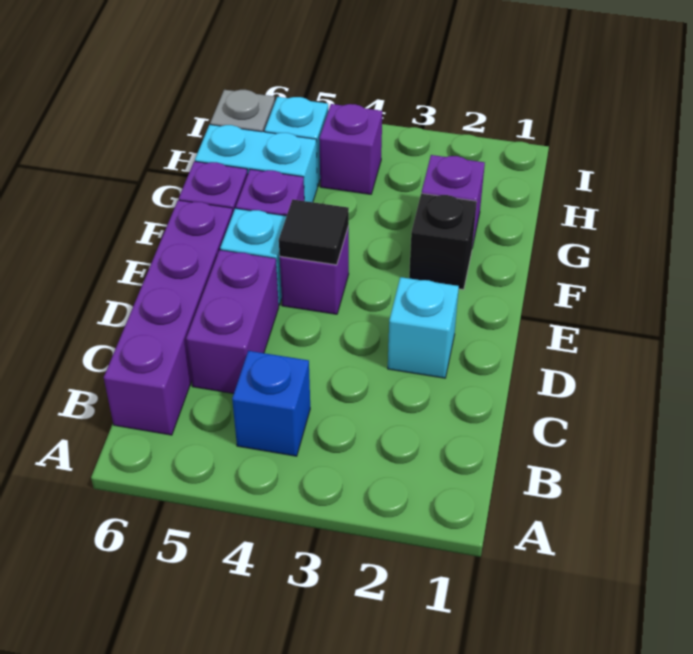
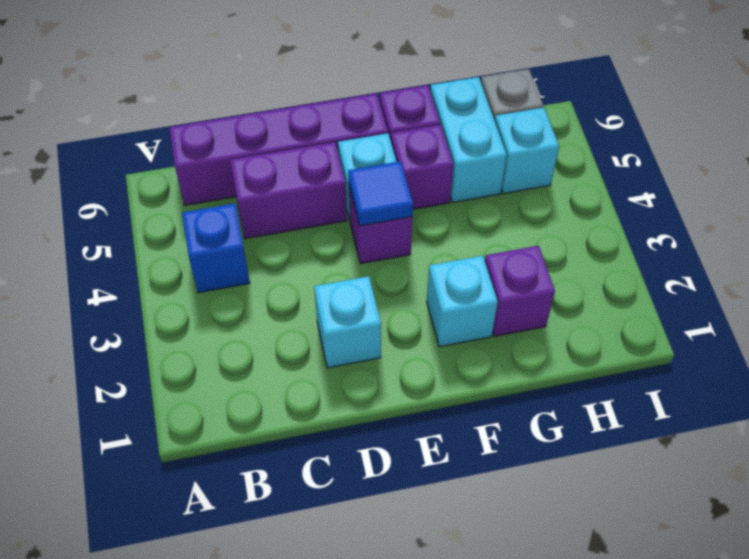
black 1x1 tile [279,199,349,265] -> blue 1x1 tile [348,161,413,226]
black 1x1 brick [409,193,477,290] -> cyan 1x1 brick [427,256,498,347]
purple 1x1 brick [319,104,382,194] -> none

